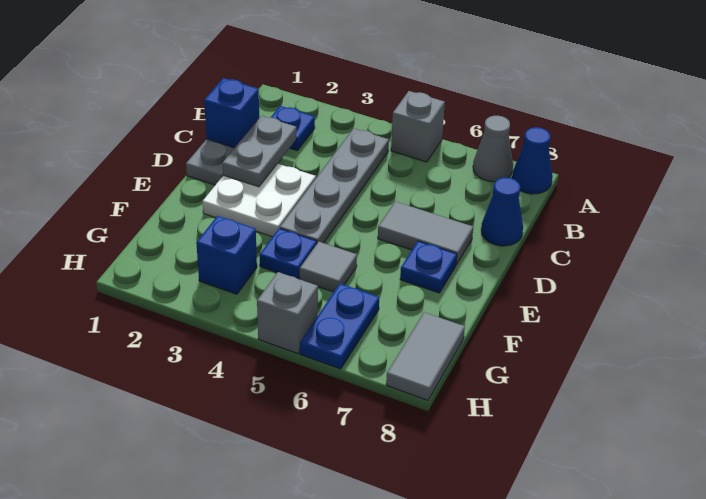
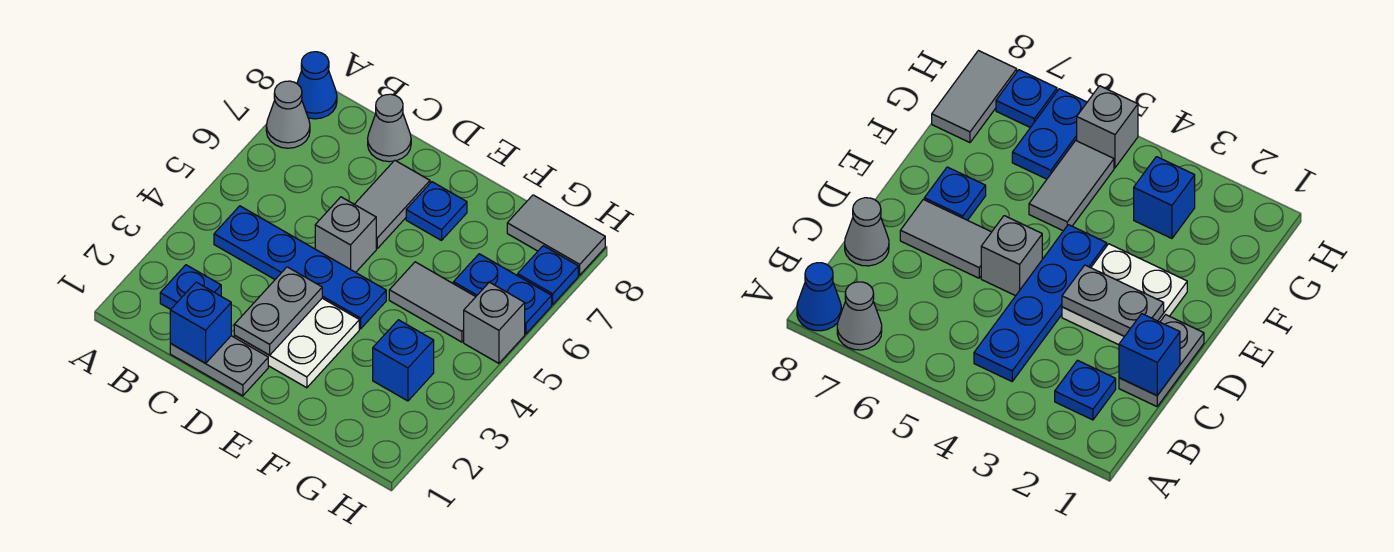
grey 1x1 brick [391,91,445,162] -> grey 1x1 brick moved to [315,197,376,272]
grey 1x4 plate [280,128,389,243] -> blue 1x4 plate [214,206,386,329]
grey 1x2 plate [223,116,296,187] -> grey 1x2 plate turned to [234,267,322,355]
blue 1x1 cone [481,177,523,246] -> grey 1x1 cone [368,94,411,162]
blue 1x1 plate [260,228,317,279] -> blue 1x1 plate moved to [518,246,578,304]
grey 1x1 tile [300,242,357,292] -> grey 1x2 tile [389,262,475,342]

